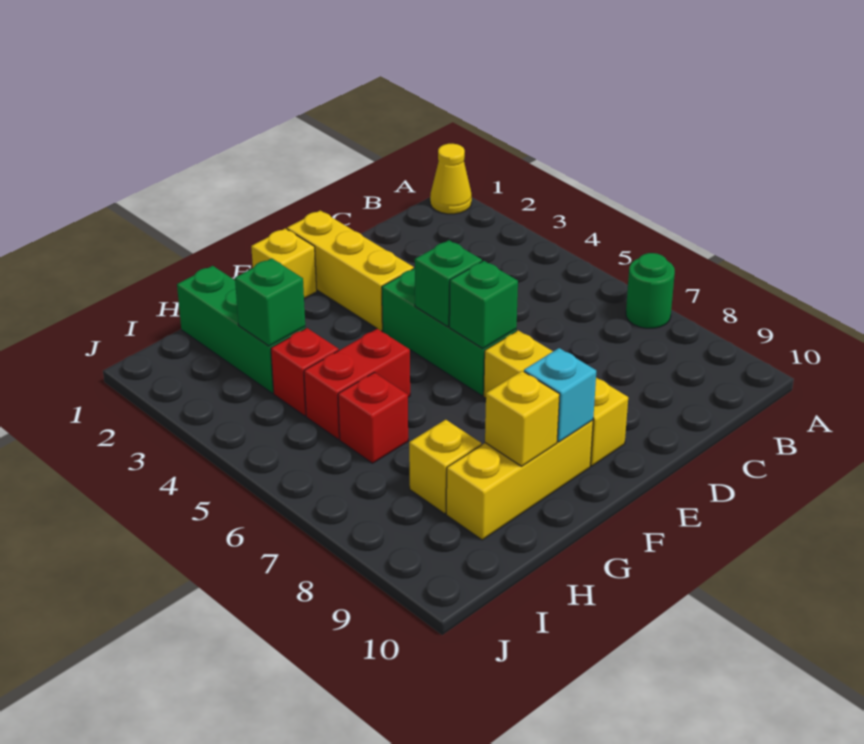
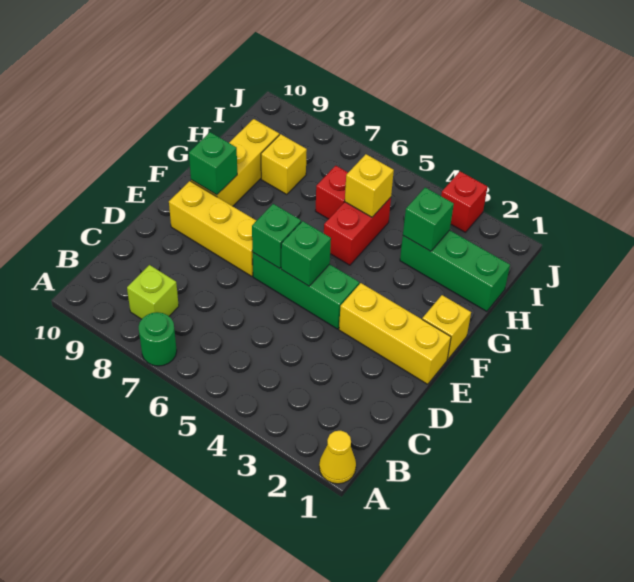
none -> lime 1x1 brick [127,265,179,319]
cyan 1x1 brick [524,348,596,442] -> green 1x1 brick [189,132,237,195]
yellow 1x1 brick [485,371,560,466] -> yellow 1x1 brick moved to [345,154,394,217]
red 1x1 brick [271,328,339,416] -> red 1x1 brick moved to [441,171,487,232]

